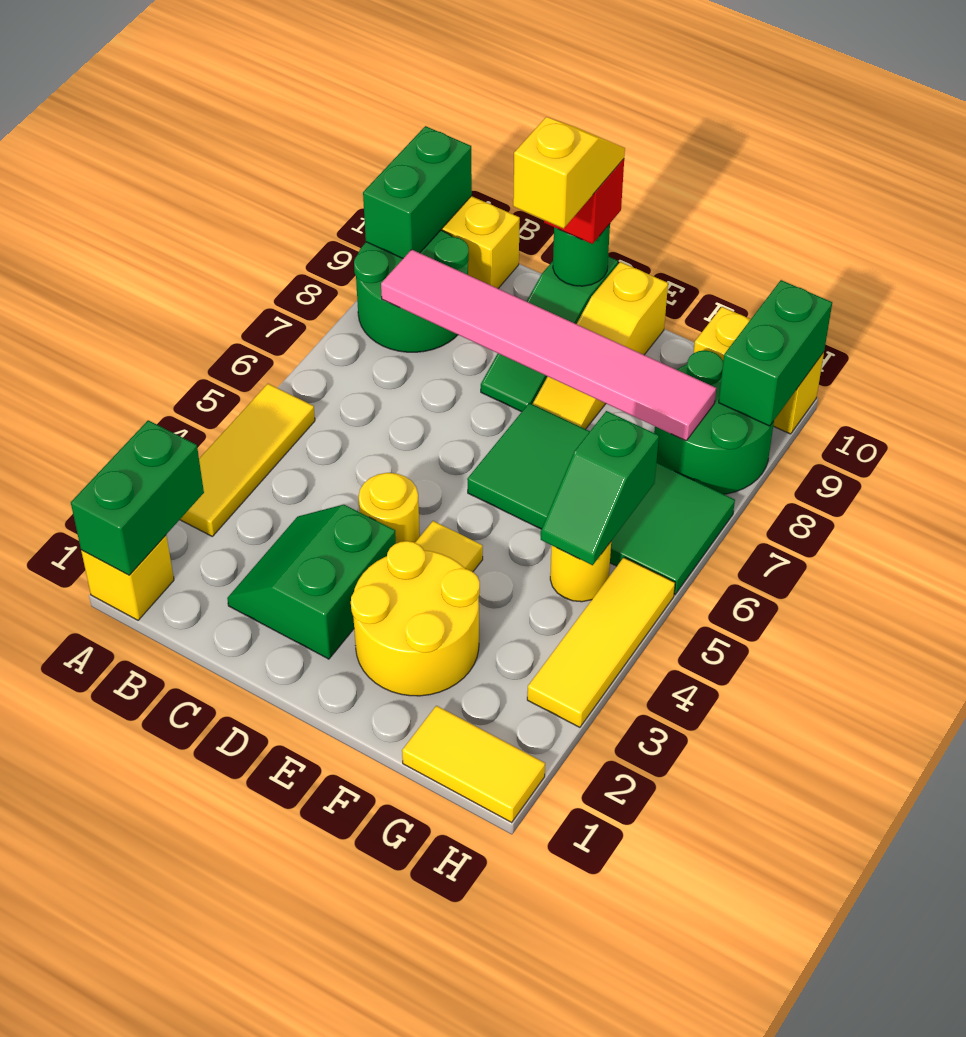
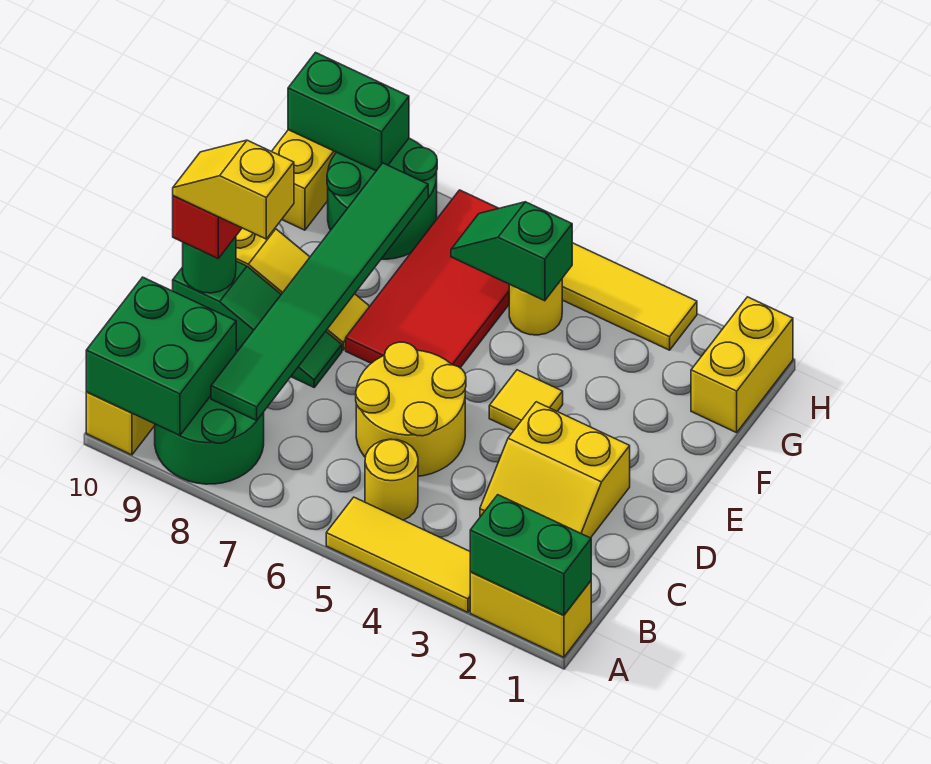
yellow 1x1 brick [81,535,174,620] -> yellow 1x2 brick [470,572,591,657]
green 1x2 brick [363,126,472,258] -> green 2x2 brick [86,277,236,436]
pink 1x6 tile [381,250,716,441] -> green 1x6 tile [211,163,428,420]
green 2x2 slope [227,505,396,659] -> yellow 2x2 slope [480,402,630,538]
yellow 1x1 round brick [359,473,420,543] -> yellow 1x1 round brick moved to [365,439,418,520]
yellow 2x2 round brick [351,541,480,696] -> yellow 2x2 round brick moved to [356,342,466,476]
green 2x4 tile [467,403,735,595] -> red 2x4 tile [346,190,509,368]
yellow 1x2 tile [402,706,545,822] -> yellow 1x2 brick [691,297,793,433]
green 1x2 slope [541,411,659,565] -> green 1x2 slope turned to [451,202,572,301]

